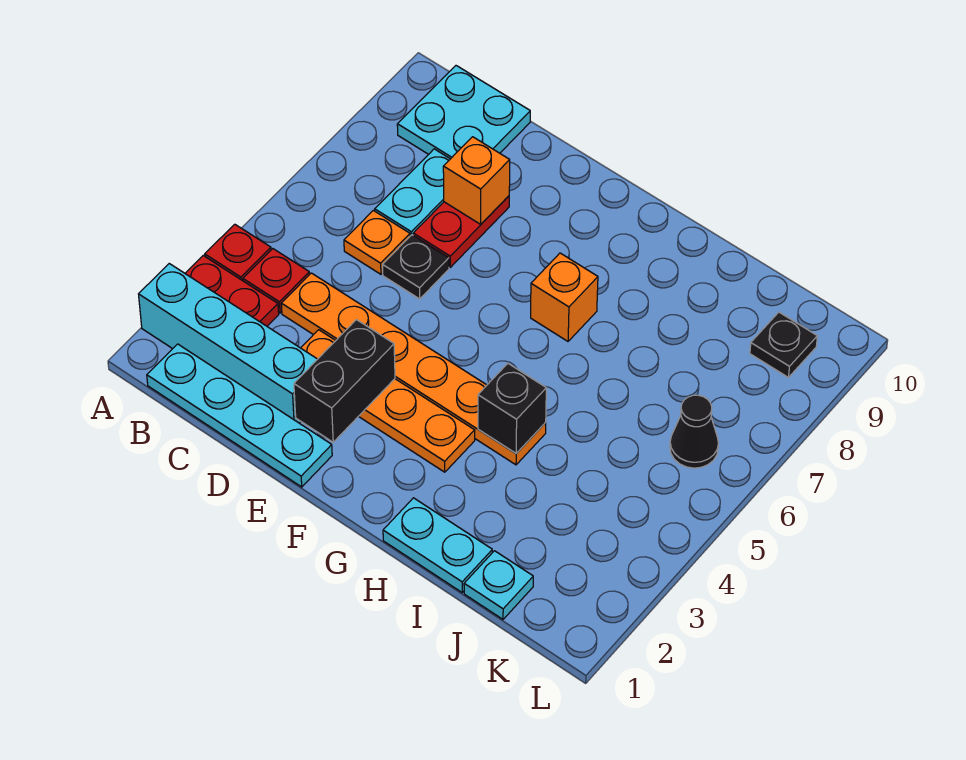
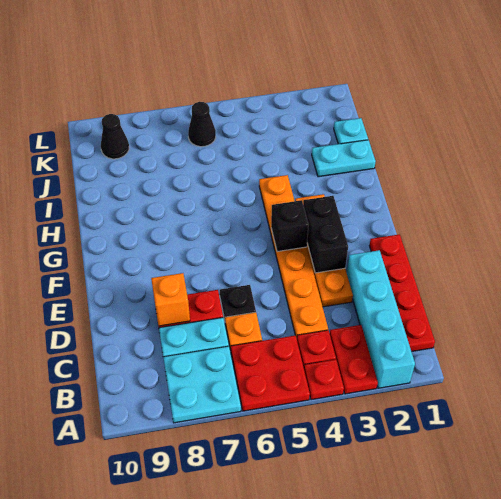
none -> red 2x2 plate [231,336,310,411]
cyan 1x4 plate [147,344,332,487] -> red 1x4 plate [369,234,435,352]
cyan 2x2 plate [397,66,530,159] -> cyan 2x2 plate moved to [163,346,241,423]
black 1x2 brick [294,320,395,442] -> black 1x2 brick turned to [303,196,348,273]
orange 1x1 brick [531,253,598,341] -> none
cyan 1x2 plate [383,498,492,592] -> cyan 1x2 plate turned to [312,140,376,177]
black 1x1 brick [478,364,546,453] -> black 1x1 brick moved to [271,200,309,252]
black 1x1 plate [750,312,817,377] -> black 1x1 cone [101,114,129,159]

